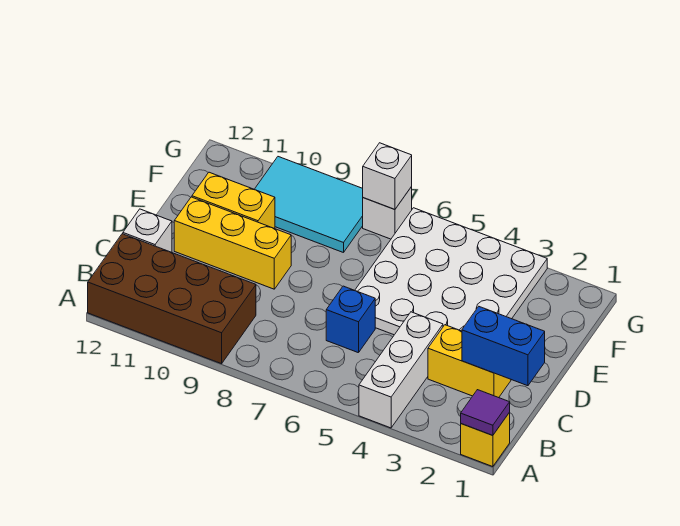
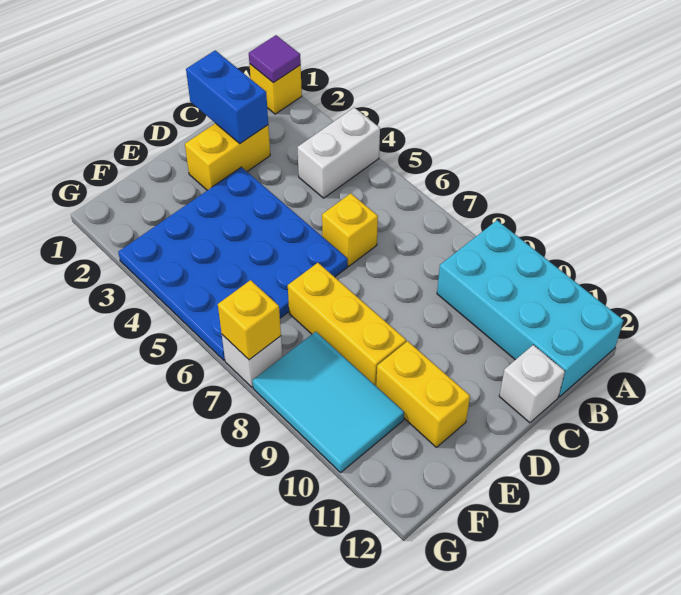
white 1x3 brick [359,312,443,428] -> white 1x2 brick [297,108,380,198]
brown 2x4 brick [88,234,256,364] -> cyan 2x4 brick [437,220,623,397]
yellow 1x2 brick [428,325,511,398] -> yellow 1x2 brick turned to [185,123,270,190]
blue 1x1 brick [326,286,375,353] -> yellow 1x1 brick [322,193,378,266]
white 4x4 plate [355,208,547,335] -> blue 4x4 plate [118,167,347,360]
yellow 1x3 brick [174,197,291,289] -> yellow 1x3 brick moved to [288,263,406,386]
white 1x1 brick [363,143,412,209] -> yellow 1x1 brick [218,280,281,360]

